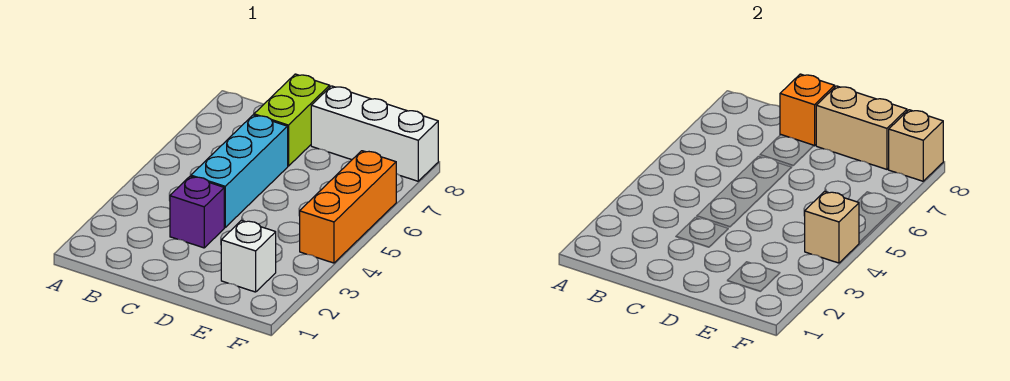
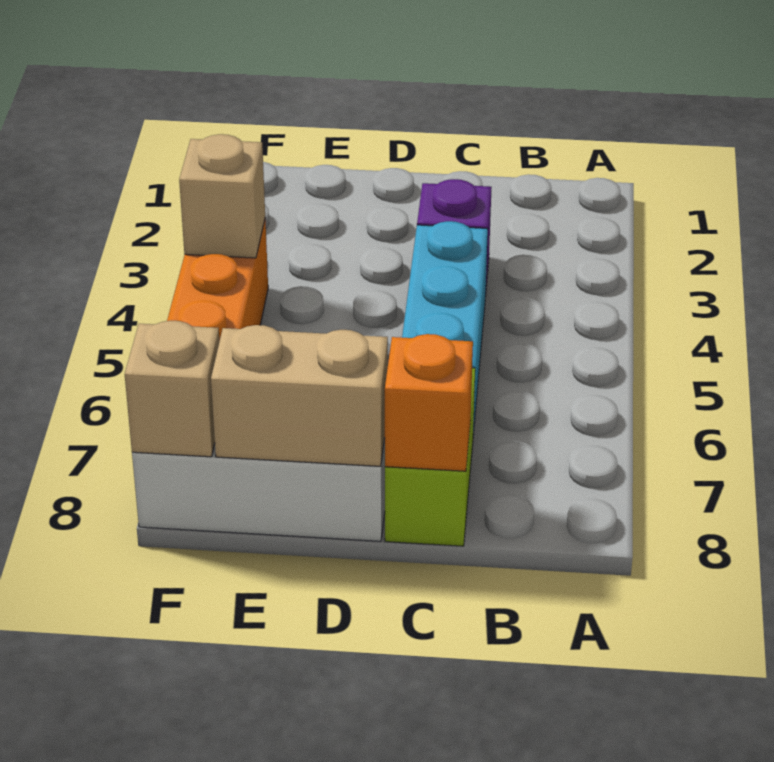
white 1x1 brick [221,220,276,292] -> none

